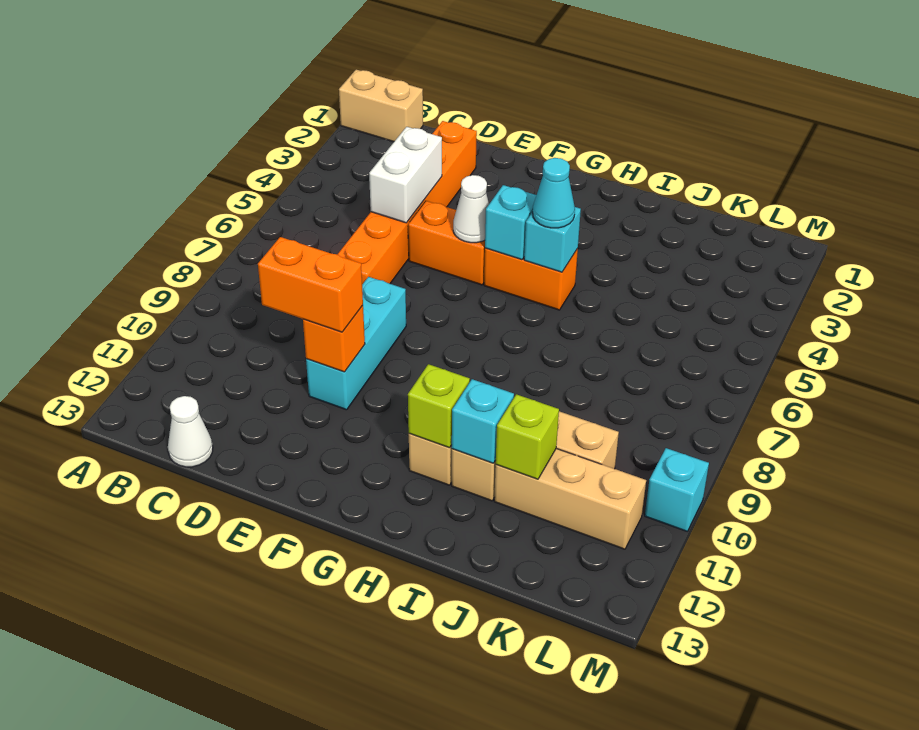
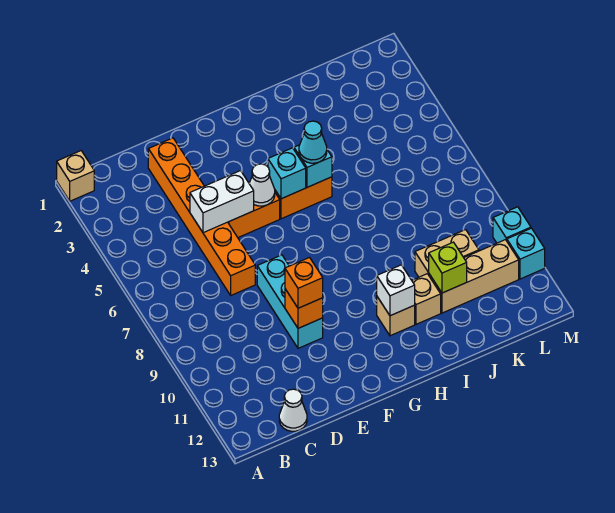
tan 1x2 brick [339,70,423,142] -> tan 1x1 brick [57,151,94,201]
white 1x2 brick [369,127,442,223] -> white 1x2 brick turned to [190,171,254,233]
orange 1x2 brick [258,237,363,332] -> orange 1x1 brick [285,258,323,308]
lime 1x1 brick [408,364,470,448] -> white 1x1 brick [377,265,415,316]
cyan 1x1 brick [451,379,514,463] -> cyan 1x1 brick moved to [507,228,545,279]

